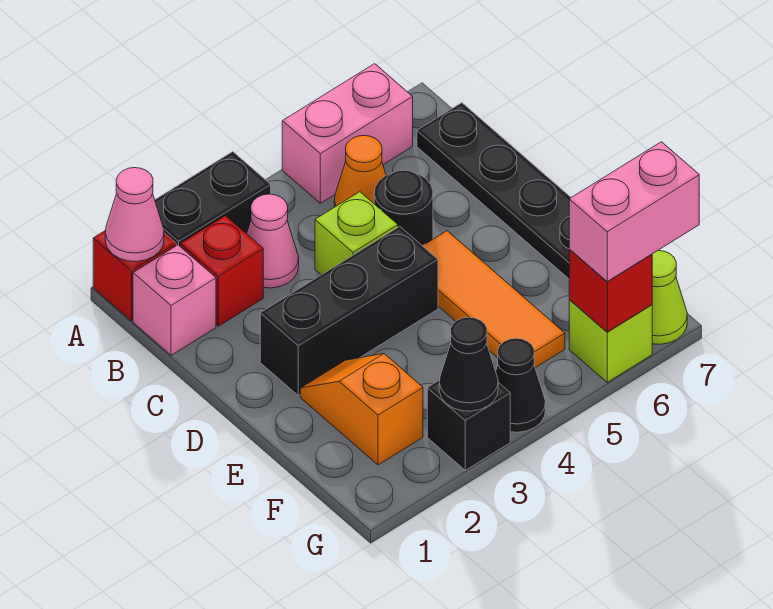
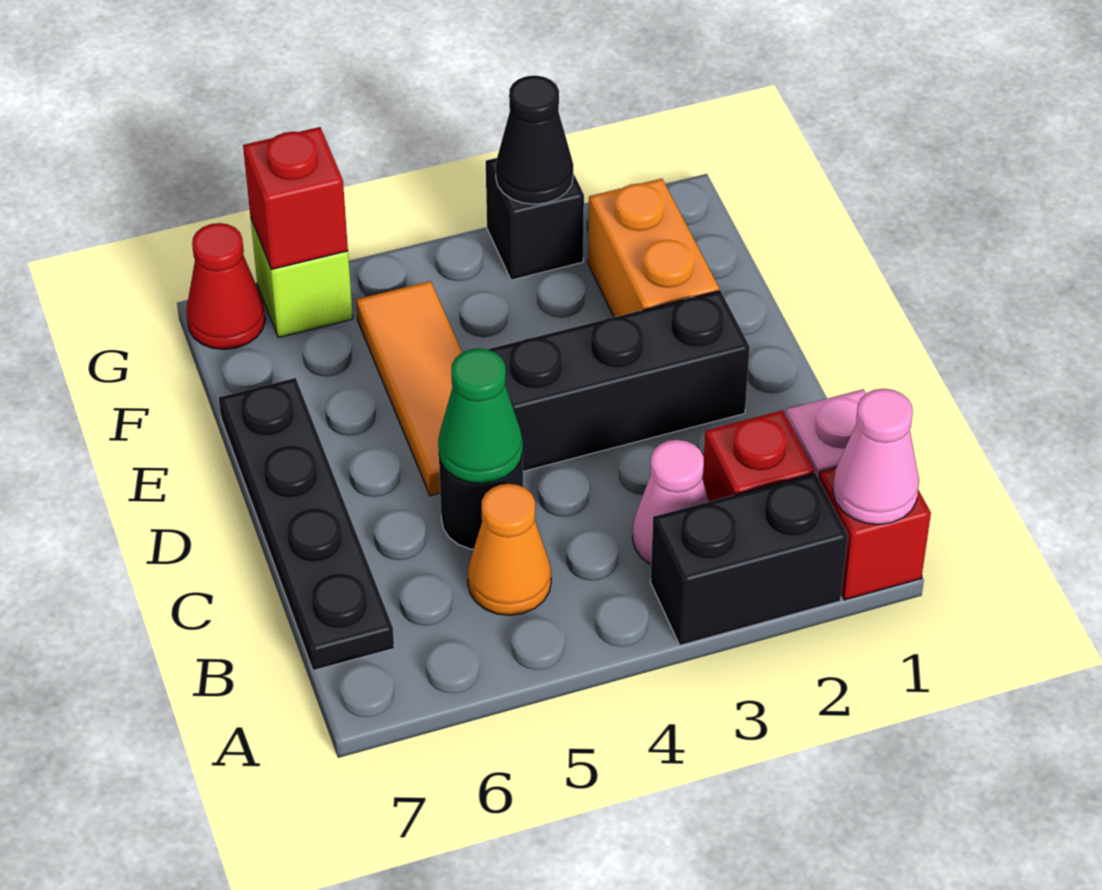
pink 1x2 brick [282,64,413,203] -> none
lime 1x1 brick [315,192,398,275] -> none
none -> green 1x1 cone [438,348,523,483]
orange 1x2 slope [300,354,423,465] -> orange 1x2 brick [588,179,719,317]
black 1x1 cone [496,338,545,432] -> none
pink 1x2 brick [569,142,699,282] -> none
lime 1x1 cone [652,251,687,344] -> red 1x1 cone [186,223,265,350]

